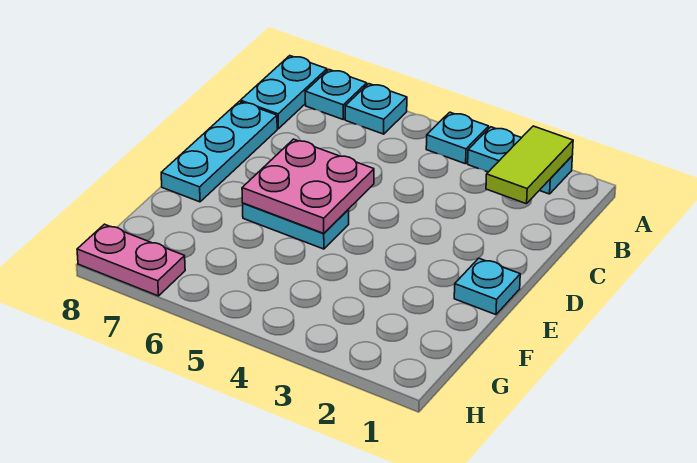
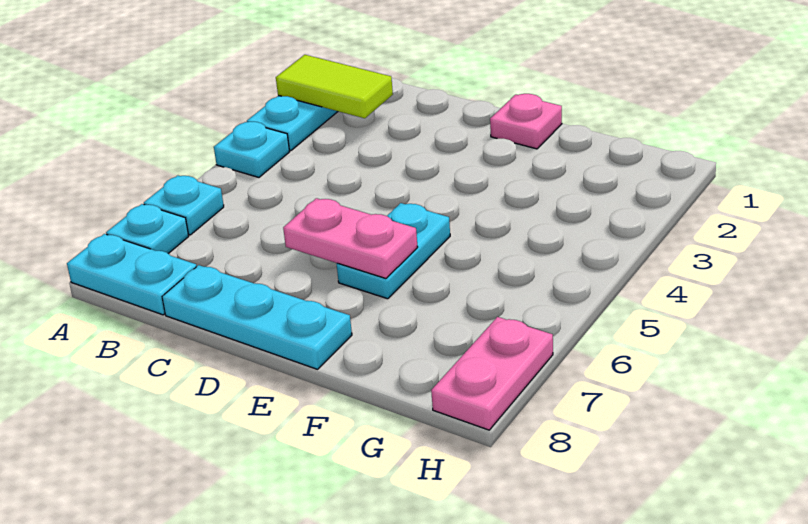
pink 2x2 plate [242,139,374,233] -> pink 1x2 plate [283,198,418,278]
cyan 1x1 plate [454,258,520,315] -> pink 1x1 plate [490,94,562,149]

